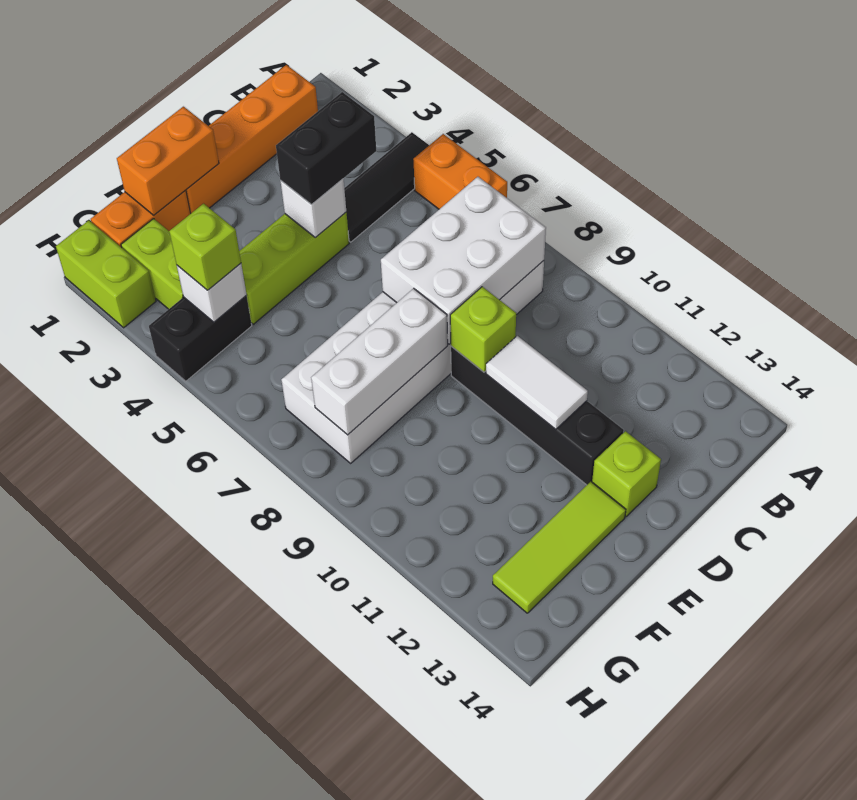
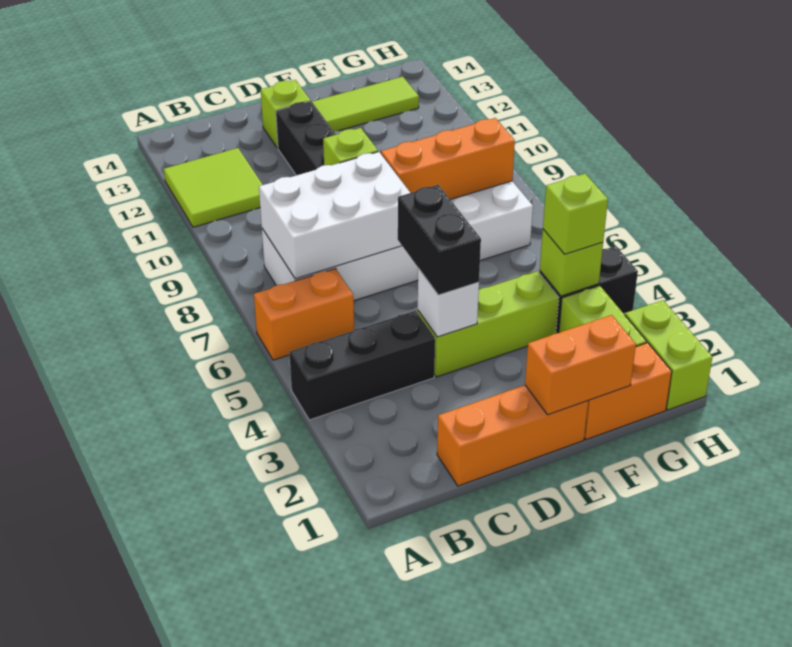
black 1x3 tile [344,132,429,242] -> black 1x3 brick [289,311,435,420]
orange 1x2 brick [413,134,507,209] -> orange 1x2 brick turned to [254,268,354,360]
none -> lime 2x2 tile [164,148,263,227]
orange 1x4 brick [186,65,318,214] -> orange 1x3 brick [437,385,588,486]
black 1x2 brick [276,92,376,204] -> black 1x2 brick turned to [398,185,481,295]
white 1x2 tile [486,336,588,429] -> none
white 1x3 brick [311,288,448,435] -> orange 1x3 brick [381,118,515,200]
white 1x1 brick [177,263,247,322] -> lime 1x1 brick [540,229,603,296]

